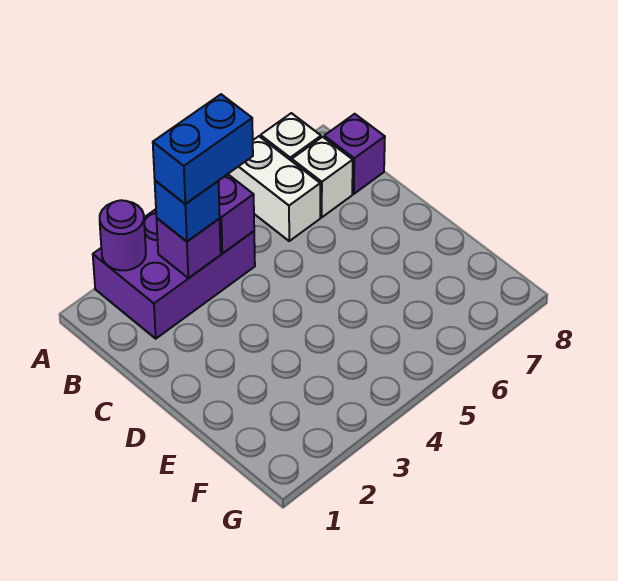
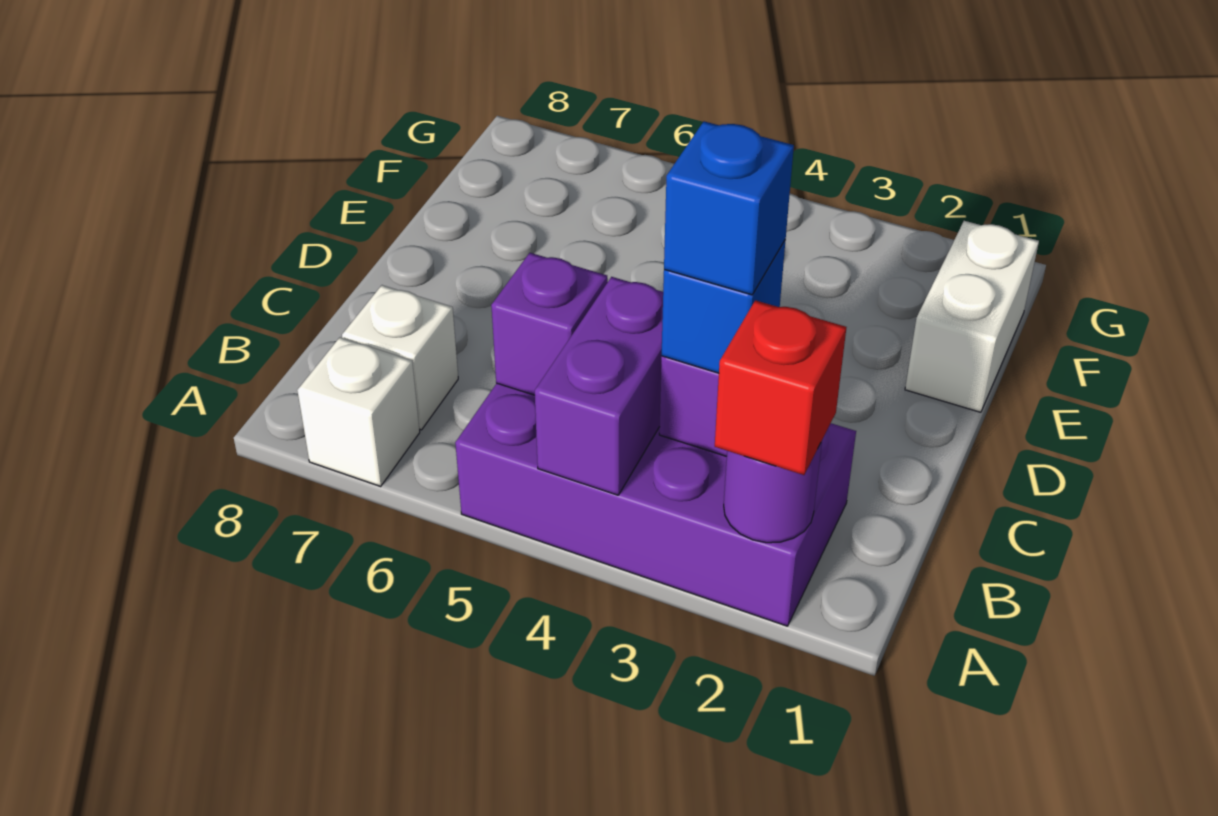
purple 2x3 brick [93,209,255,339] -> purple 2x4 brick [455,383,856,626]
none -> red 1x1 brick [715,300,846,475]
white 1x2 brick [228,136,320,241] -> white 1x2 brick moved to [905,221,1039,412]
blue 1x2 brick [153,94,253,204] -> blue 1x1 brick [664,121,794,295]
purple 1x1 brick [324,114,385,194] -> purple 1x1 brick moved to [491,253,608,395]

